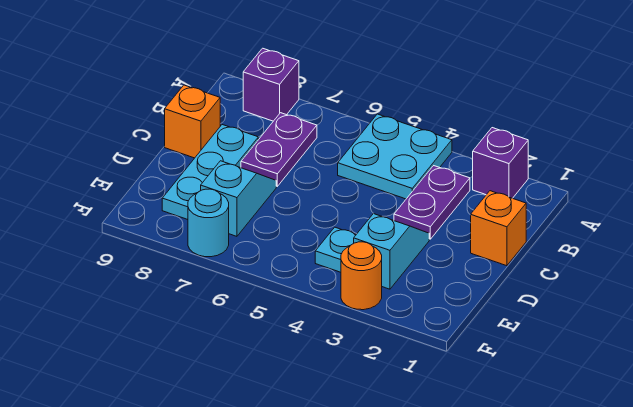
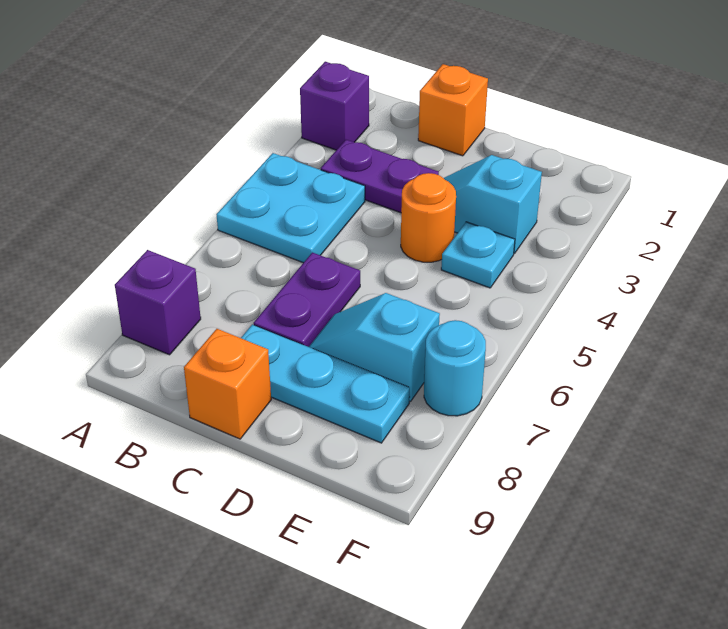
purple 1x2 plate [241,113,317,186] -> purple 1x2 plate turned to [254,252,360,347]
orange 1x1 round brick [341,242,382,310] -> orange 1x1 round brick moved to [401,173,456,262]

